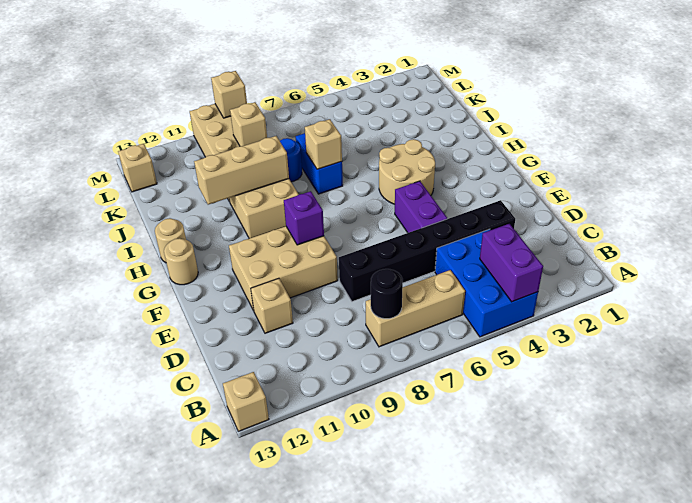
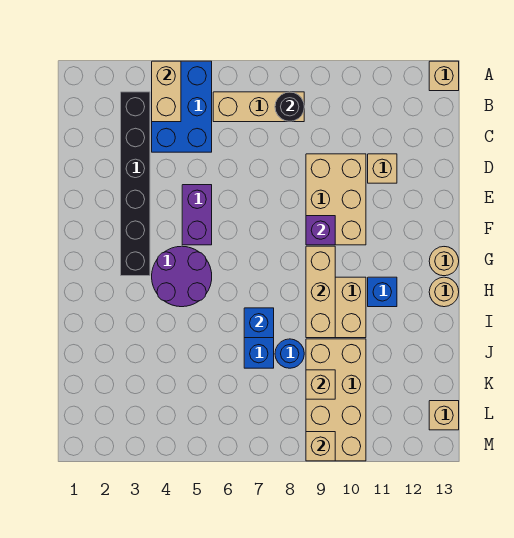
purple 1x2 brick [480,224,543,302] -> tan 1x2 brick [152,61,181,122]
black 1x6 brick [339,200,515,302] -> black 1x6 brick turned to [121,92,150,276]
tan 2x3 brick [229,226,338,311] -> tan 2x3 brick turned to [306,154,366,245]
tan 2x2 round brick [379,139,435,204] -> purple 2x2 round brick [152,246,212,307]
none -> blue 1x1 brick [368,277,397,307]
tan 1x1 brick [305,119,342,169] -> blue 1x1 brick [244,308,274,338]
tan 1x3 brick [194,136,289,205] -> tan 1x3 brick turned to [306,246,335,338]

